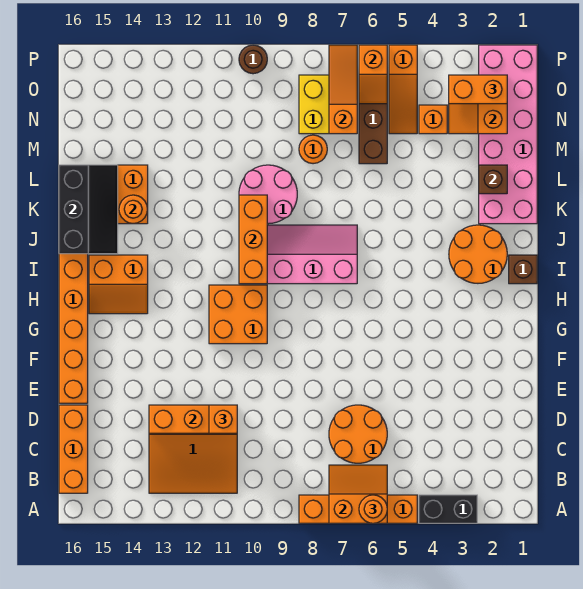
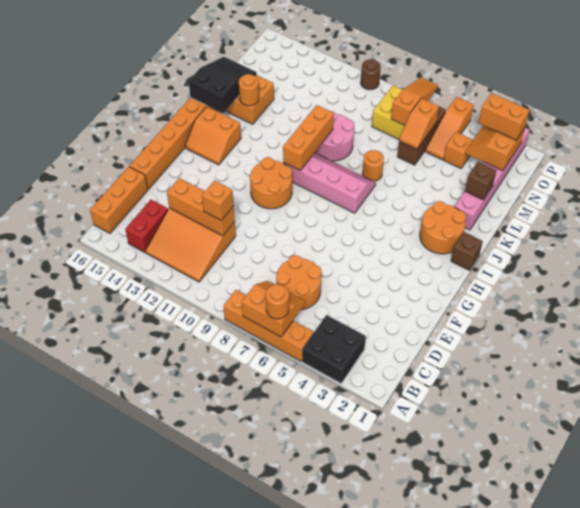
black 1x2 brick [419,495,477,523] -> black 2x2 brick [302,315,366,383]
none -> red 1x2 brick [125,200,168,252]
orange 2x2 brick [209,285,267,344] -> orange 2x2 round brick [250,157,292,209]
black 2x3 slope [59,165,118,254] -> black 2x3 slope turned to [189,57,257,113]
pink 2x6 brick [479,45,537,224] -> pink 1x6 brick [455,128,530,230]
orange 1x1 round brick [299,135,327,164] -> orange 1x1 round brick moved to [362,150,384,181]
orange 1x2 slope [359,45,387,104] -> orange 1x2 slope moved to [399,98,439,149]

